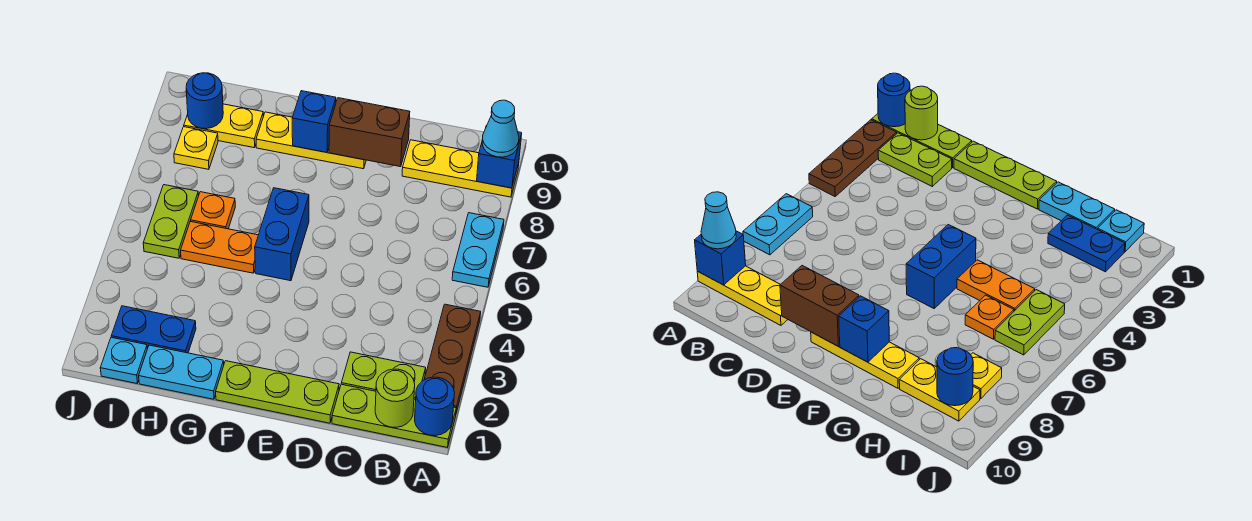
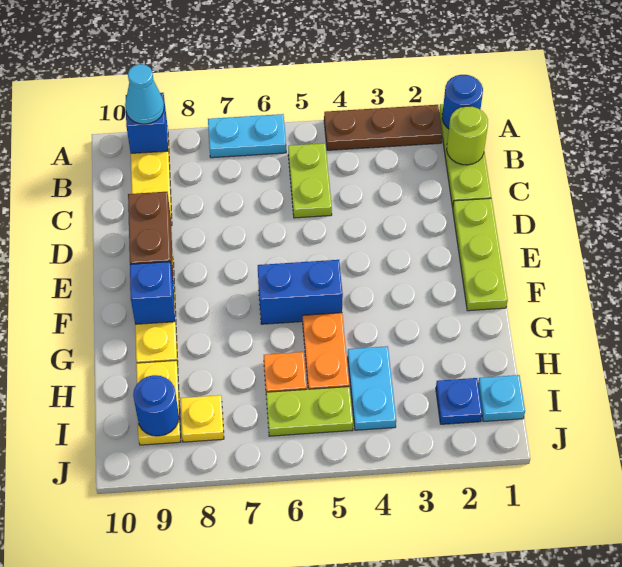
lime 1x2 plate [341,352,426,399] -> lime 1x2 plate moved to [288,143,332,218]
cyan 1x2 plate [139,345,224,399] -> cyan 1x2 plate moved to [348,346,396,430]
blue 1x2 plate [111,306,196,353] -> blue 1x1 plate [436,378,482,424]

